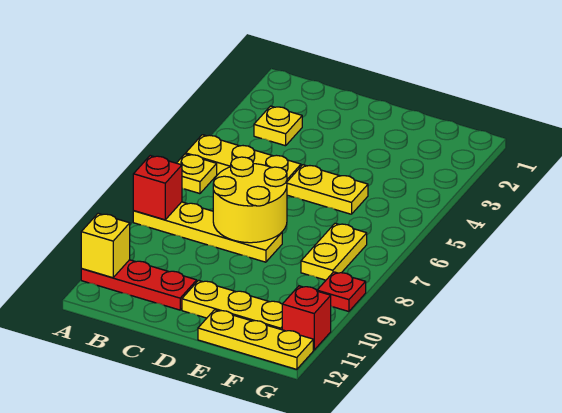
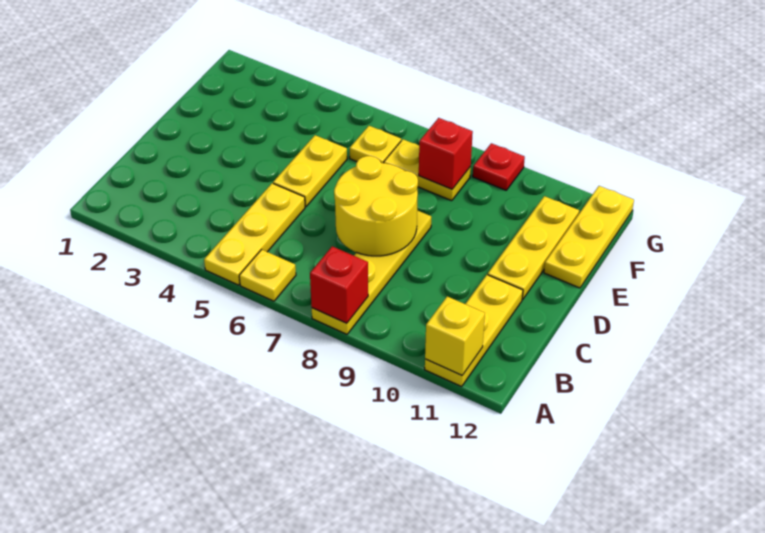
red 1x3 plate [81,260,197,310] -> yellow 1x3 plate [425,275,523,386]
yellow 1x1 plate [254,106,302,146] -> yellow 1x1 plate moved to [350,126,401,163]
red 1x1 brick [282,286,331,350] -> red 1x1 brick moved to [419,118,473,189]

